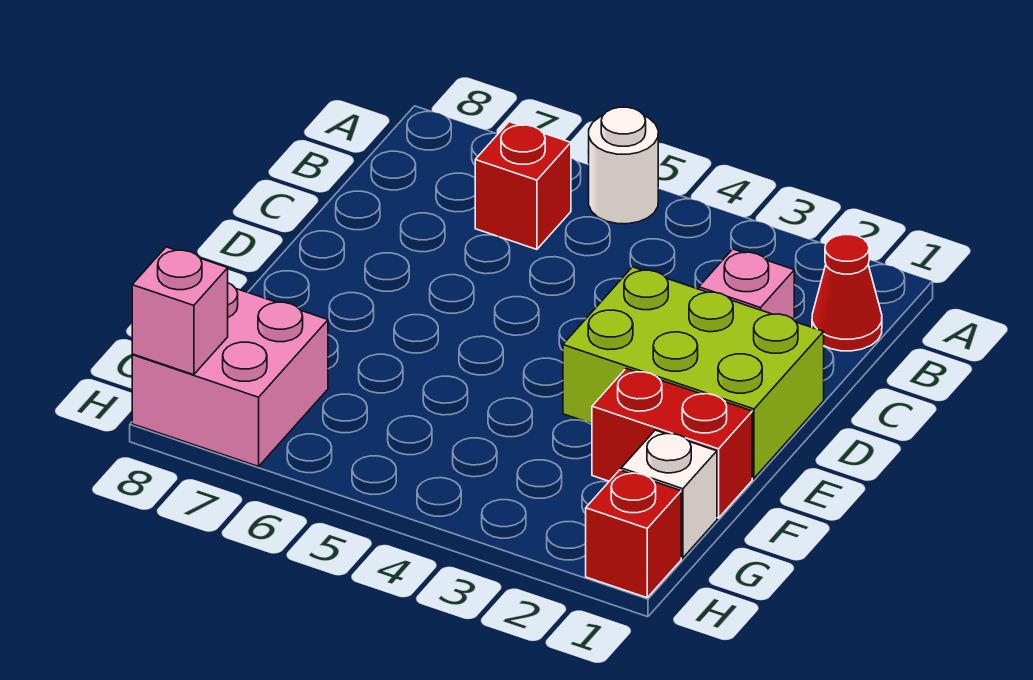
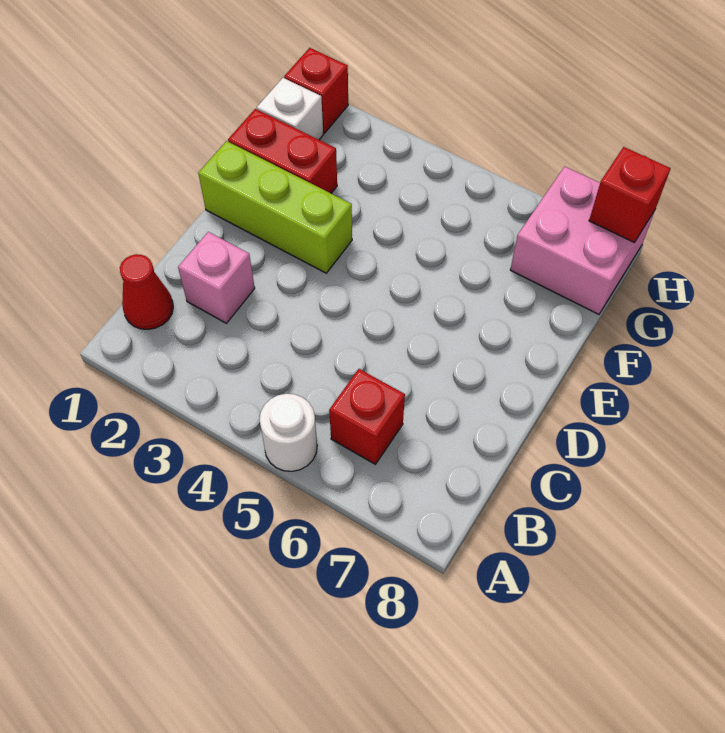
lime 2x3 brick [563,267,824,478] -> lime 1x3 brick [198,141,352,273]
pink 1x1 brick [132,247,228,375] -> red 1x1 brick [589,147,671,243]

